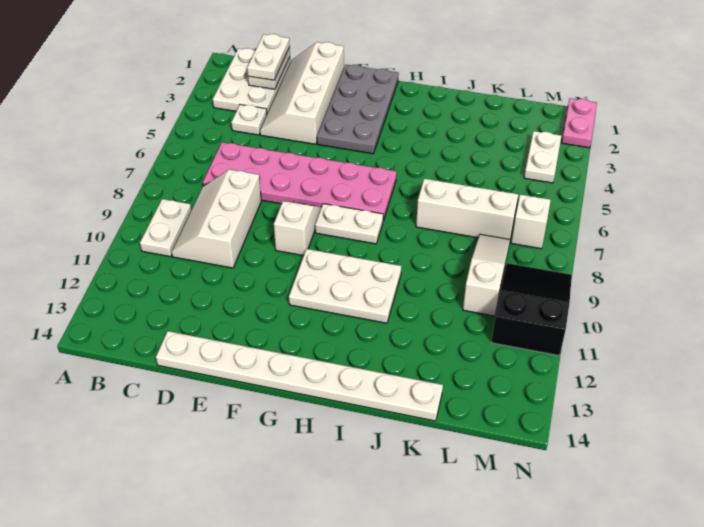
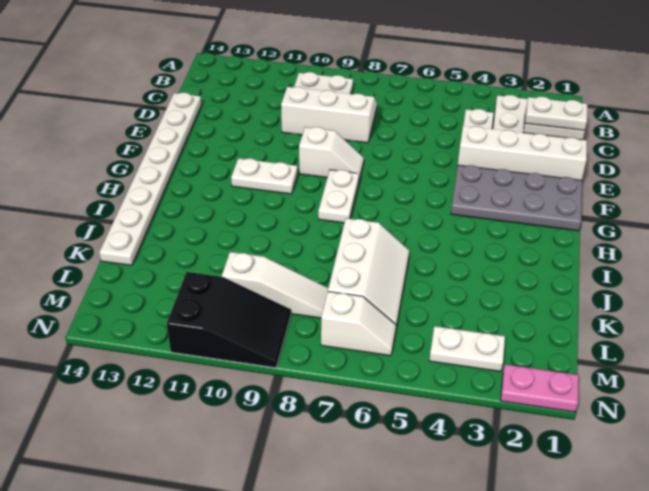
pink 2x6 plate [203,142,397,221] -> none
white 2x3 plate [289,249,401,323] -> white 1x2 plate [231,158,298,194]

